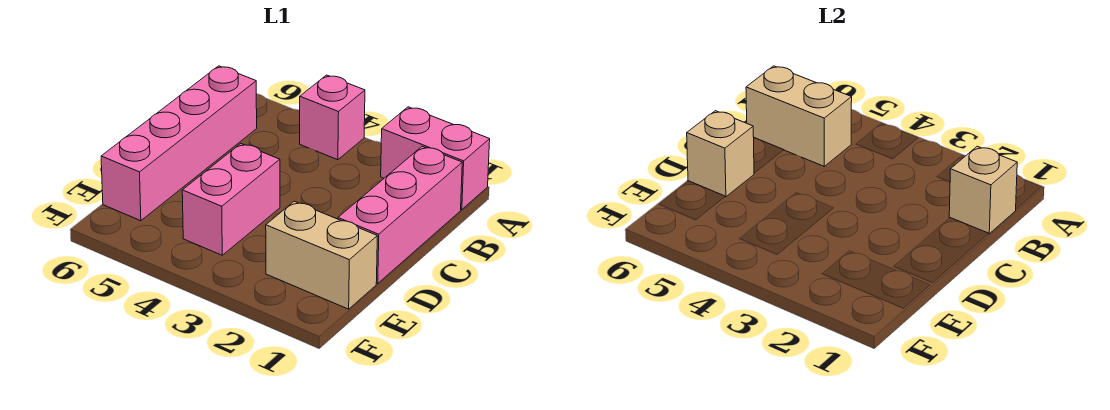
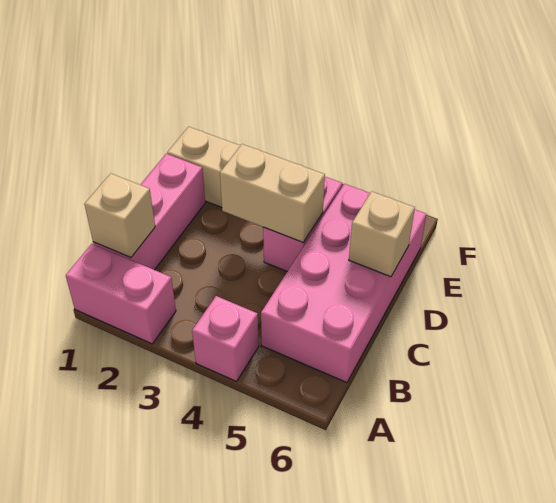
tan 1x2 brick [746,66,852,166] -> tan 1x2 brick moved to [220,144,325,242]
pink 1x4 brick [101,66,257,221] -> pink 2x4 brick [261,184,426,382]

